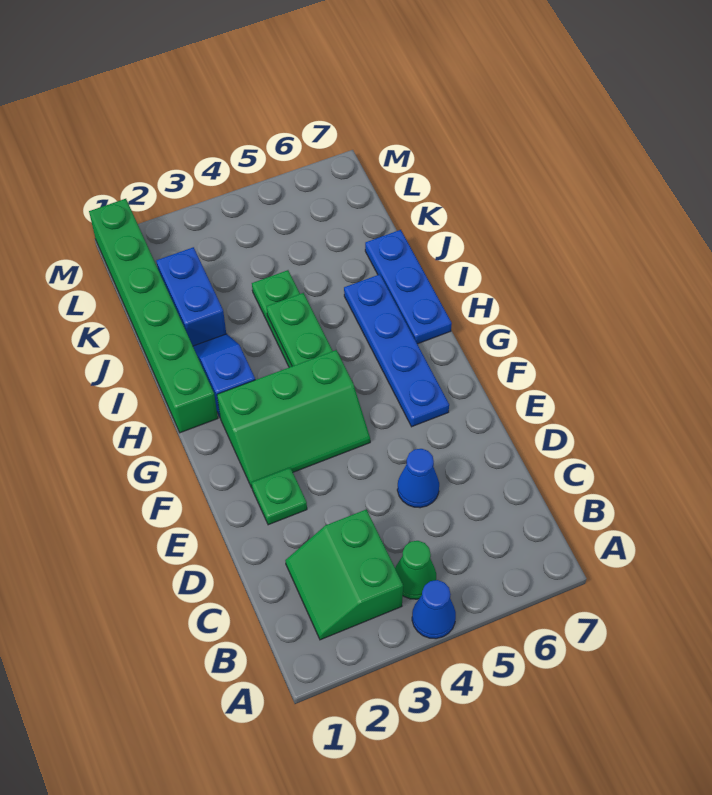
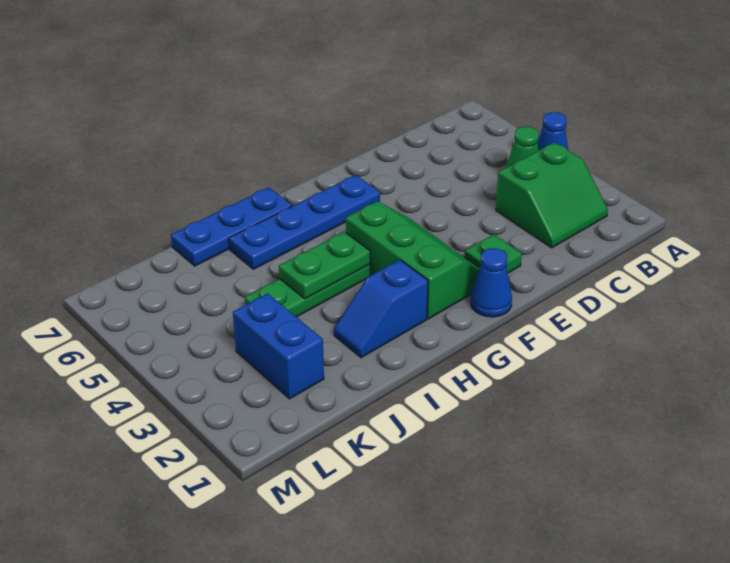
blue 1x1 cone [397,449,439,508] -> blue 1x1 cone moved to [471,248,512,317]
green 1x6 brick [89,199,218,433] -> none
blue 1x2 brick [156,247,226,346] -> blue 1x2 brick turned to [233,293,324,399]

